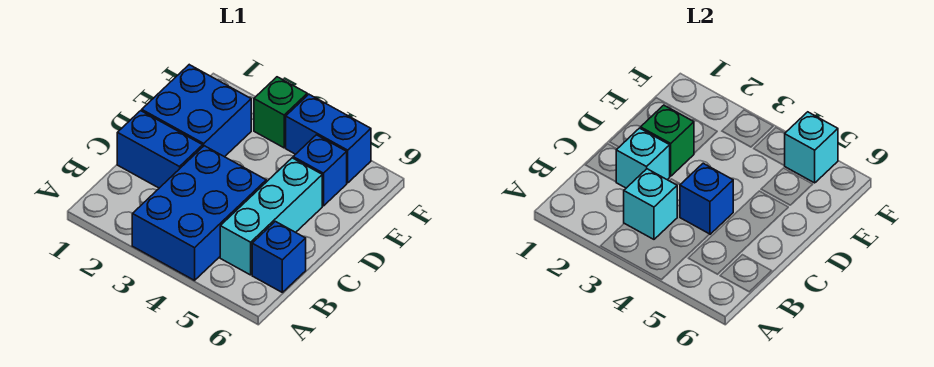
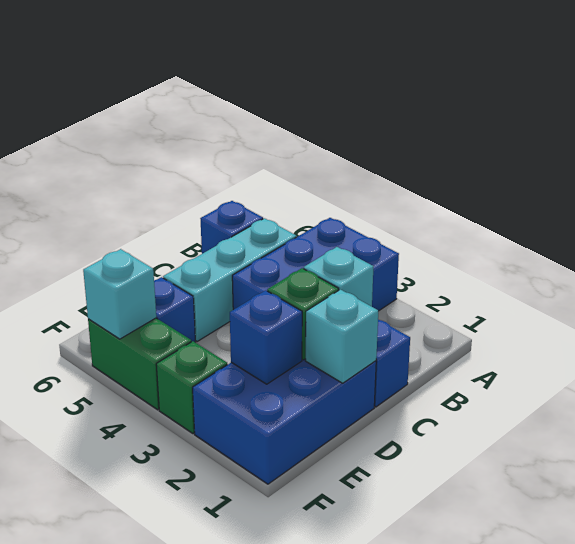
cyan 1x1 brick [624,169,677,239] -> cyan 1x1 brick moved to [305,289,378,383]
blue 1x1 brick [680,163,733,234] -> blue 1x1 brick moved to [230,290,302,384]
blue 2x2 brick [142,65,251,157] -> blue 2x3 brick [193,359,376,484]
blue 1x2 brick [286,94,371,183] -> green 1x2 brick [88,318,191,410]

